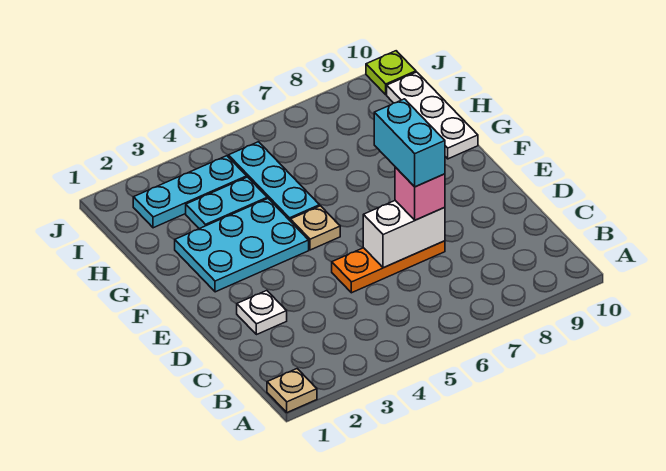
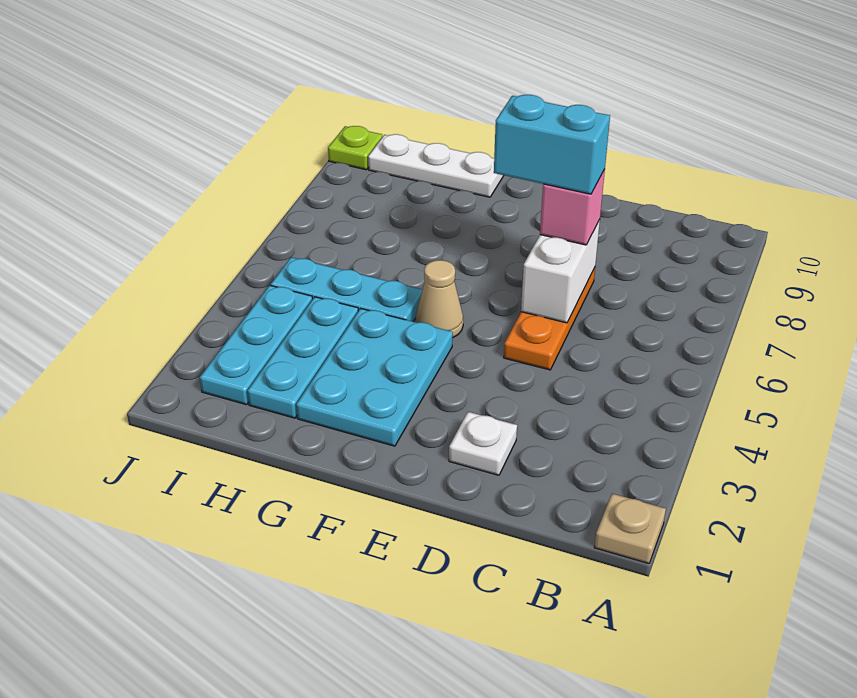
tan 1x1 plate [290,206,340,250] -> tan 1x1 cone [415,260,463,337]
cyan 1x2 plate [186,177,267,229] -> cyan 1x3 plate [247,297,358,418]

